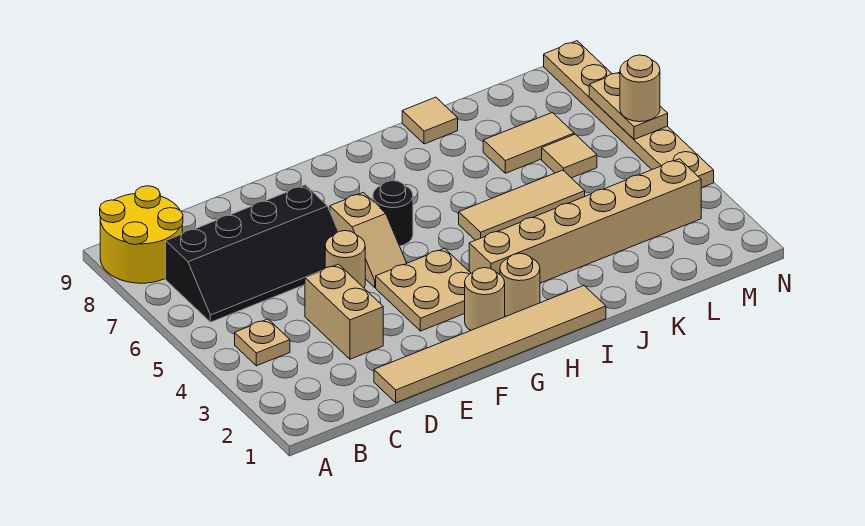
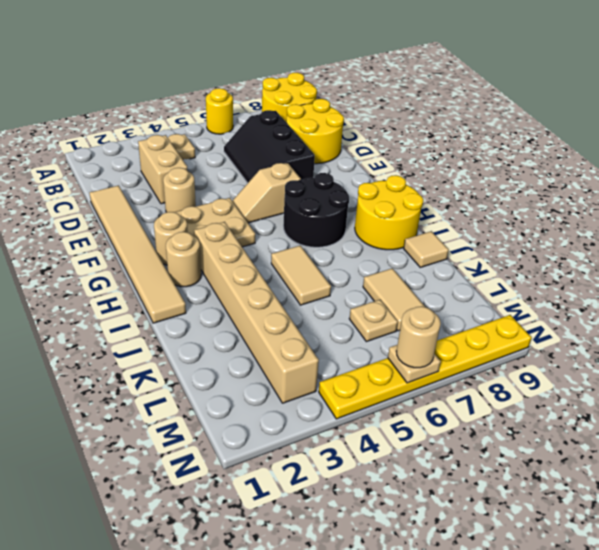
none -> yellow 1x1 round brick [206,88,233,134]
black 2x4 slope [166,185,338,322] -> black 2x3 slope [224,110,315,183]
none -> yellow 2x2 round brick [286,99,344,164]
tan 1x2 brick [305,264,383,359] -> tan 1x2 brick turned to [138,135,187,204]
tan 1x1 round brick [325,231,365,288] -> tan 1x1 round brick moved to [163,168,196,212]
black 1x1 round brick [373,181,413,246] -> black 2x2 round brick [283,173,349,247]
none -> yellow 2x2 round brick [355,175,423,250]
tan 1x3 tile [459,170,585,240] -> tan 1x2 tile [271,246,331,305]
tan 1x1 tile [542,134,597,178] -> tan 1x1 plate [349,300,398,342]
tan 1x6 plate [544,41,714,188] -> yellow 1x6 plate [319,315,532,419]
tan 1x2 plate [589,72,668,139] -> tan 1x1 plate [388,345,441,383]

